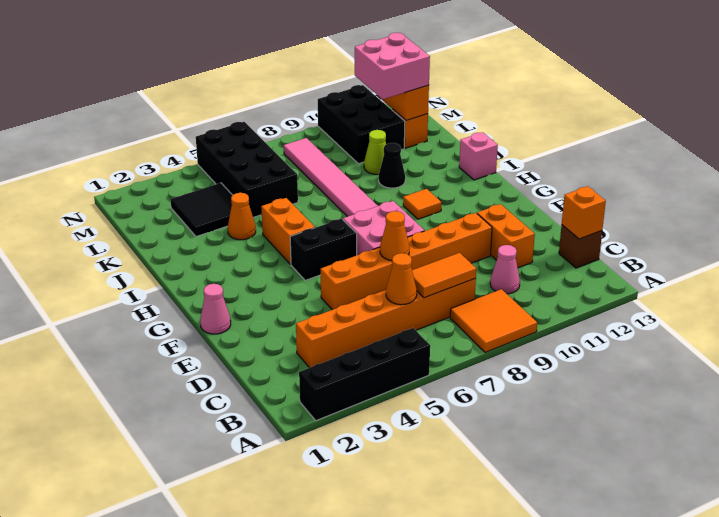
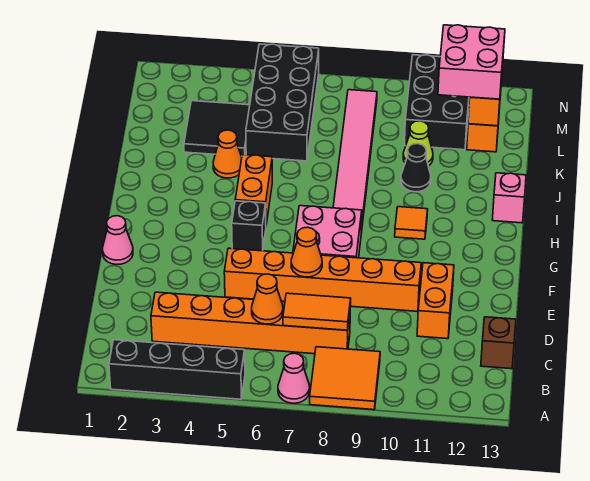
pink 1x1 cone [490,245,520,294] -> pink 1x1 cone moved to [278,353,310,403]
orange 1x1 brick [562,186,606,239] -> none
black 1x2 brick [290,219,357,280] -> black 1x1 brick [232,201,266,251]

